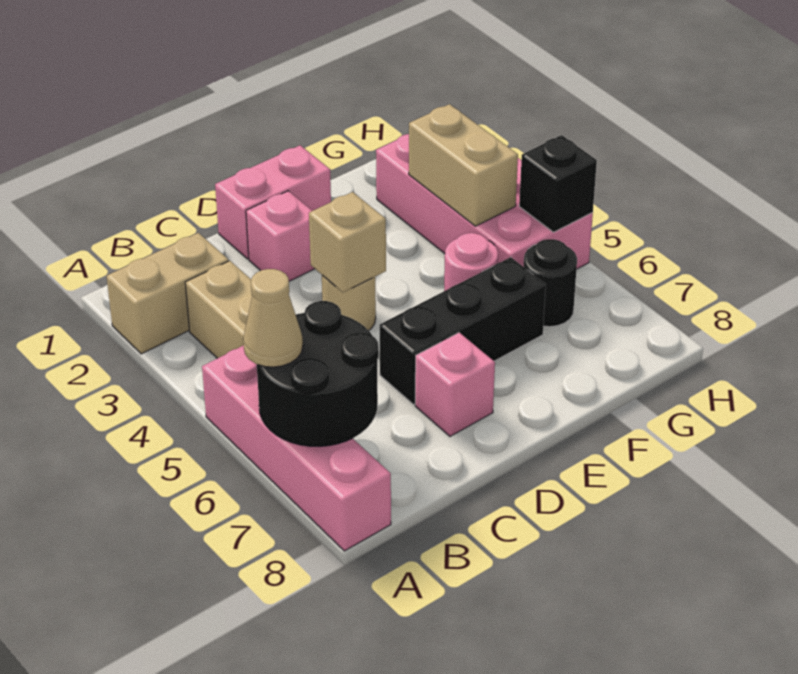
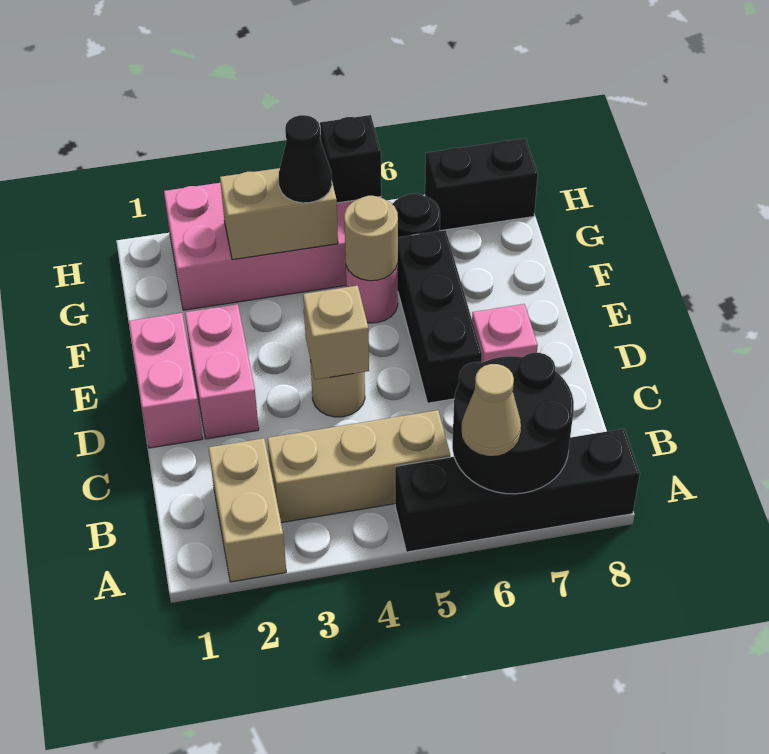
pink 1x4 brick [202,345,391,551] -> black 1x4 brick [395,429,640,552]
pink 1x1 brick [246,191,315,281] -> pink 1x2 brick [185,304,259,439]
none -> tan 1x1 round brick [344,196,398,281]
none -> black 1x1 cone [279,115,332,203]
none -> black 1x2 brick [425,138,538,231]

